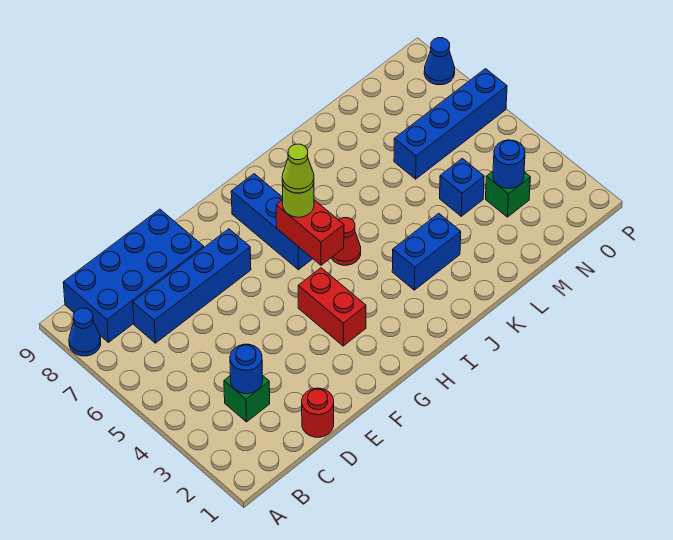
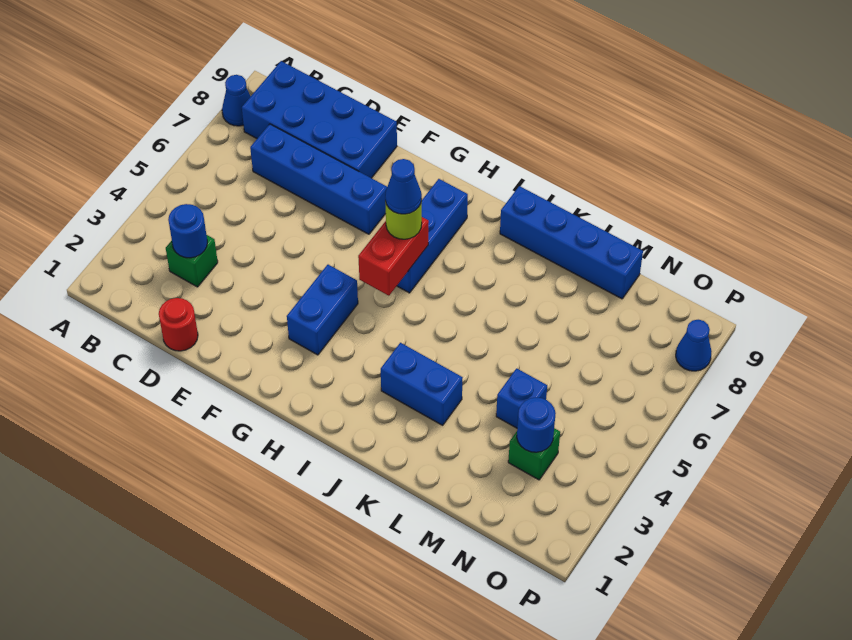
red 1x2 brick [298,268,366,346] -> blue 1x2 brick [287,265,358,355]
lime 1x1 cone [282,144,314,193] -> blue 1x1 cone [385,159,422,214]
red 1x1 cone [331,218,361,265] -> none
blue 1x4 brick [394,69,507,179] -> blue 1x4 brick moved to [500,186,643,299]

